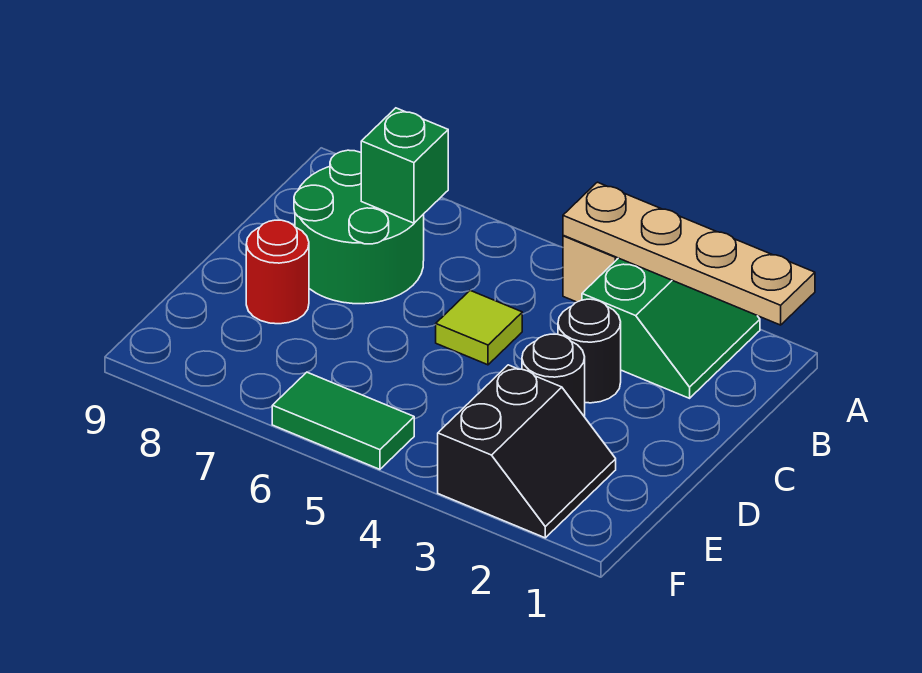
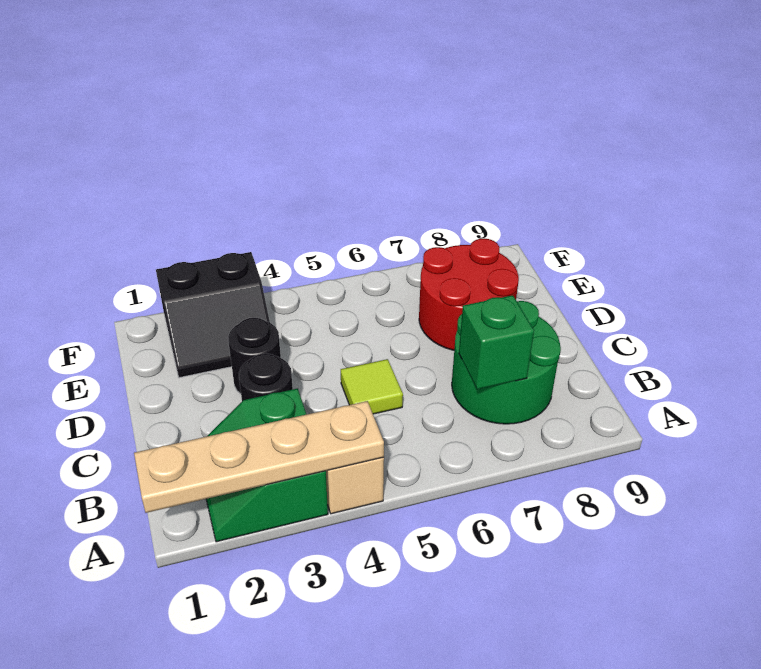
red 1x1 round brick [246,220,309,324] -> red 2x2 round brick [419,238,519,350]
black 2x2 slope [438,365,616,538] -> black 2x2 slope turned to [156,252,270,378]
green 1x2 tile [272,372,414,469] -> none

